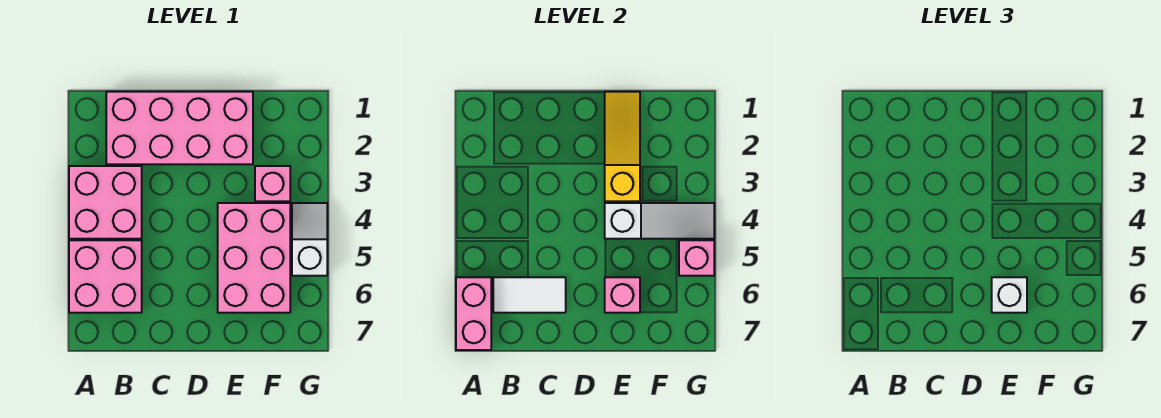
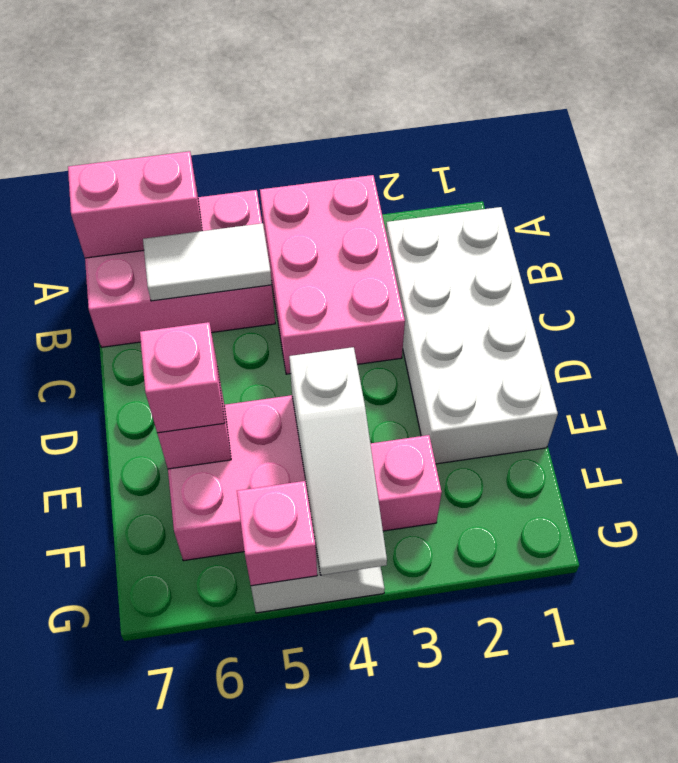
pink 2x2 brick [69,166,142,239] -> pink 2x3 brick [260,175,405,374]
pink 2x2 brick [69,240,142,313] -> pink 2x3 brick [85,190,275,347]
pink 2x4 brick [106,92,253,164] -> white 2x4 brick [386,207,558,464]
white 1x2 tile [493,277,566,313] -> white 1x2 tile turned to [143,223,272,301]
yellow 1x3 slope [605,92,640,201] -> none
white 1x1 brick [992,277,1027,313] -> pink 1x1 brick [140,322,225,433]

